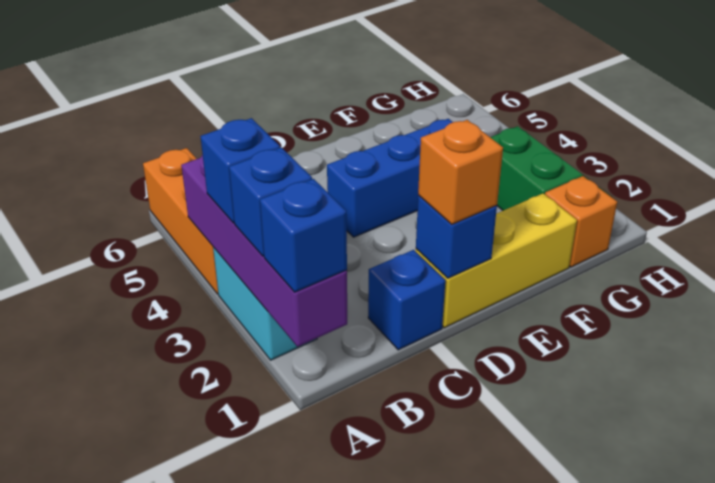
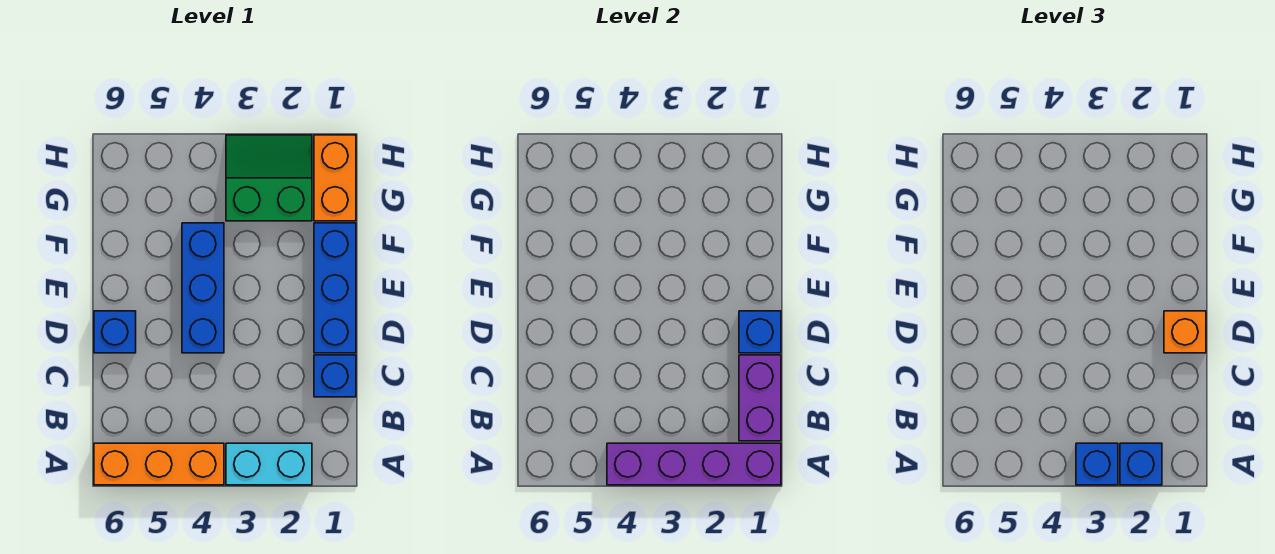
blue 1x1 brick [260,179,347,292] -> blue 1x1 brick moved to [94,311,136,353]
none -> purple 1x2 brick [739,355,781,441]
yellow 1x3 brick [416,193,577,328] -> blue 1x3 brick [314,223,356,353]
orange 1x1 brick [545,176,617,267] -> orange 1x2 brick [314,135,356,221]

